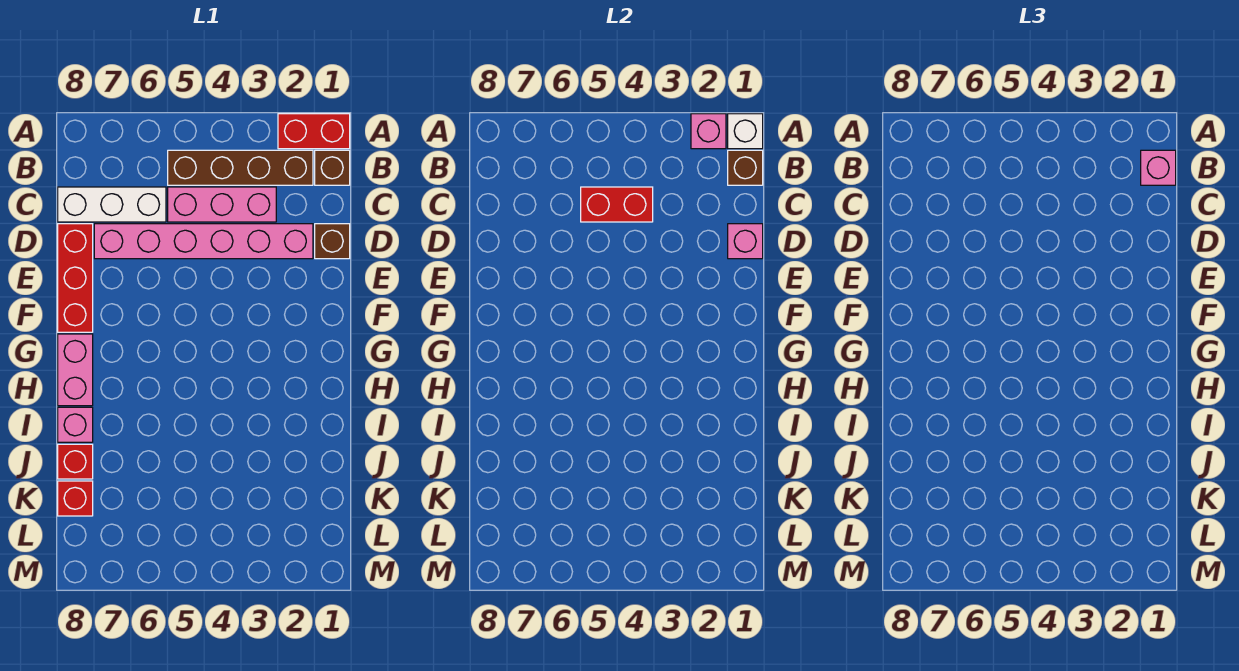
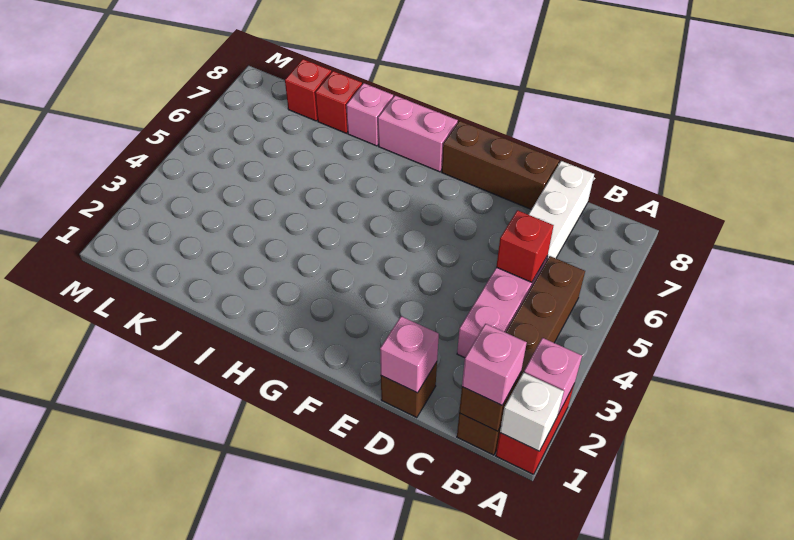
red 1x2 brick [581,187,653,222] -> red 1x1 brick [496,210,554,282]
pink 1x6 brick [94,224,313,259] -> none
red 1x3 brick [58,224,93,332] -> brown 1x3 brick [442,121,559,209]

